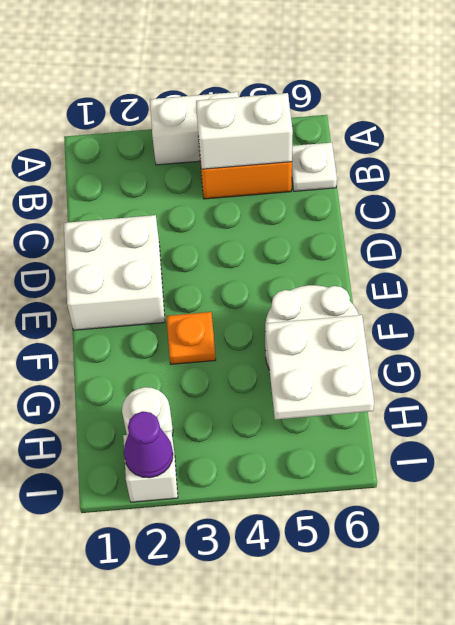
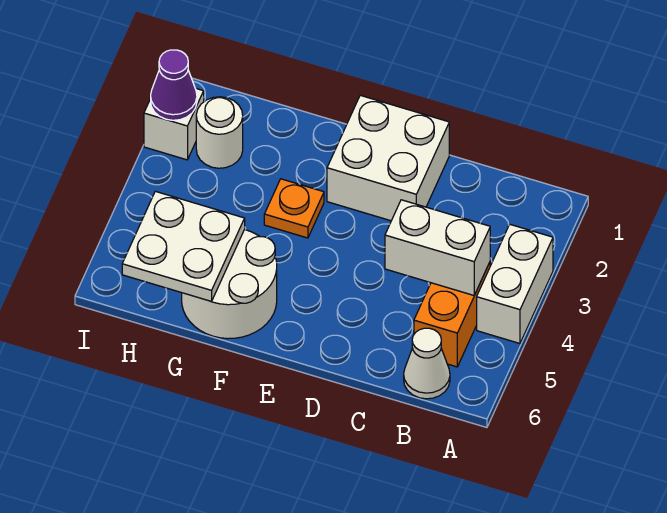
white 1x2 brick [196,93,293,169] -> white 1x2 brick turned to [385,200,490,295]
white 1x1 plate [292,142,337,191] -> white 1x1 cone [404,328,450,399]

